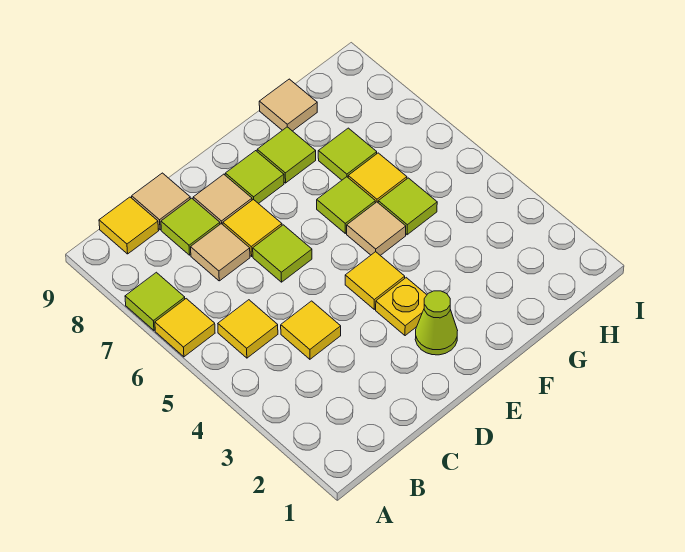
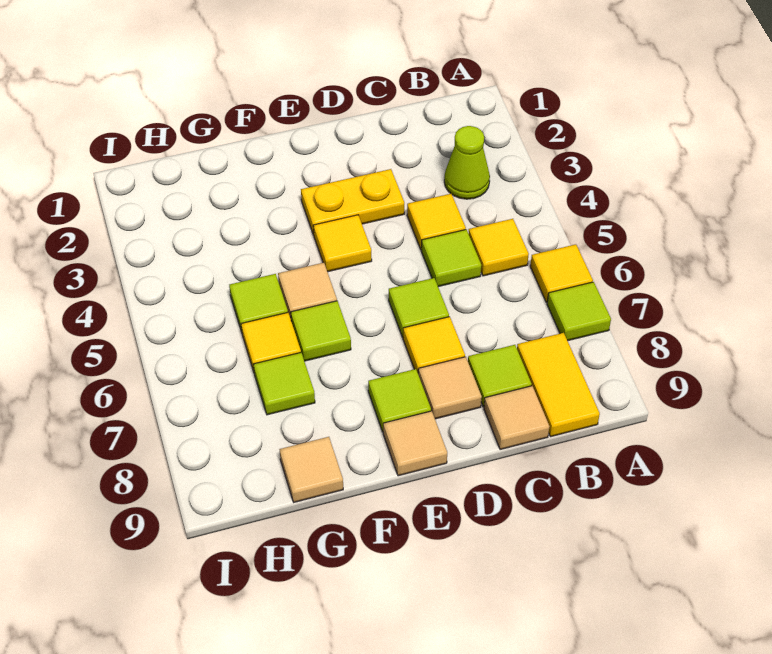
yellow 1x1 tile [99,197,159,254] -> yellow 1x2 tile [517,333,600,437]
tan 1x1 tile [191,224,250,281] -> tan 1x1 tile moved to [383,411,447,476]
lime 1x1 cone [415,291,458,355] -> lime 1x1 cone moved to [444,126,490,199]
yellow 1x1 plate [376,278,427,336] -> yellow 1x2 plate [301,169,404,235]
lime 1x1 tile [257,127,316,183] -> lime 1x1 tile moved to [422,230,481,287]

